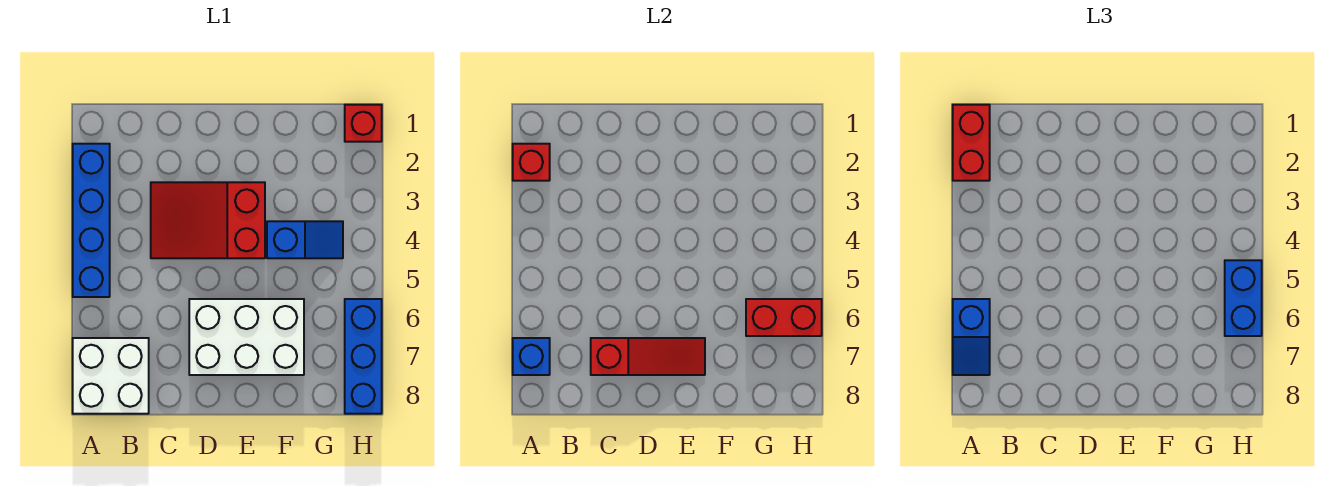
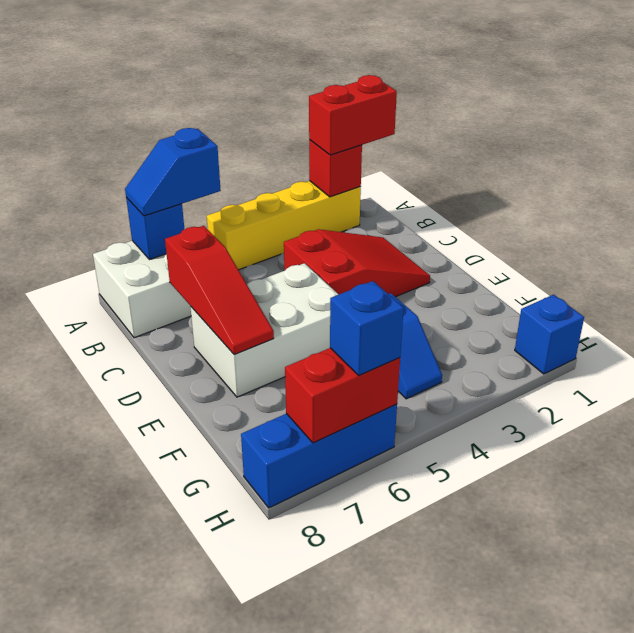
blue 1x4 brick [73,144,110,297] -> yellow 1x4 brick [207,181,361,270]
red 2x3 slope [151,182,265,258] -> red 2x3 slope turned to [284,229,430,297]
white 2x3 brick [189,299,304,375] -> white 2x3 brick turned to [190,263,339,397]
red 1x2 brick [746,299,822,336] -> red 1x2 brick turned to [285,348,400,443]
red 1x1 brick [345,105,382,142] -> blue 1x1 brick [515,295,584,374]
blue 1x2 brick [1225,260,1262,336] -> blue 1x1 brick [330,281,404,375]

